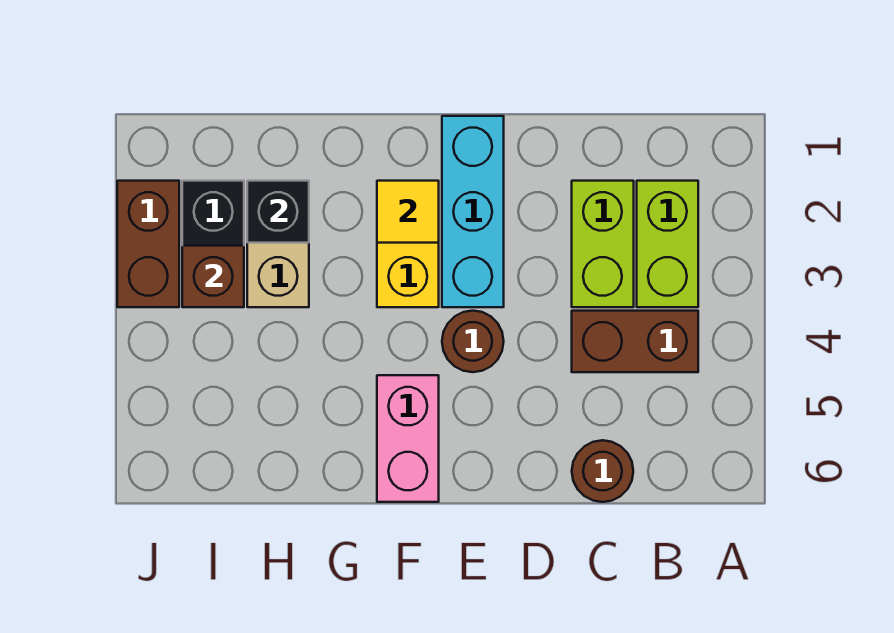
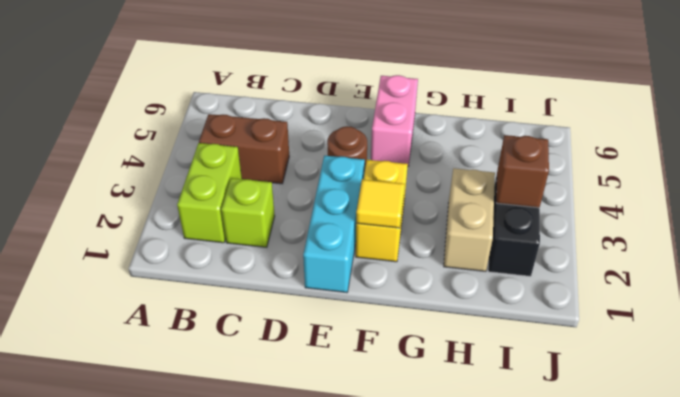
lime 1x2 brick [572,181,634,307] -> lime 1x1 brick [221,178,275,247]
brown 1x1 round brick [572,440,633,502] -> none
black 1x1 brick [247,181,309,243] -> none
brown 1x2 brick [117,181,179,307] -> none

